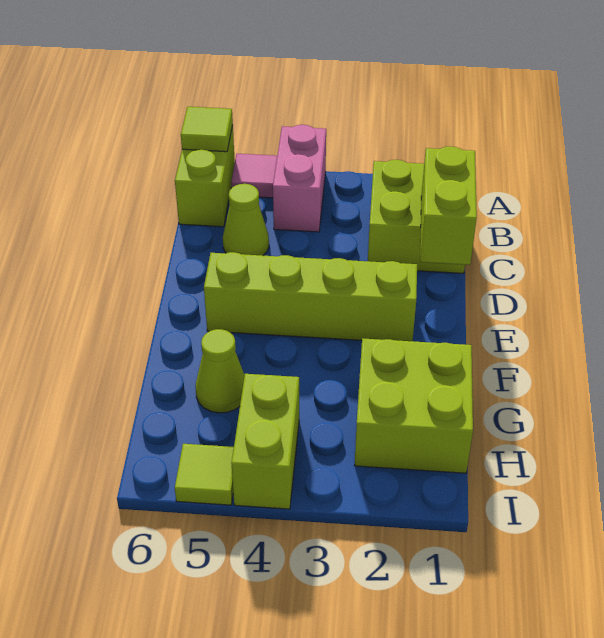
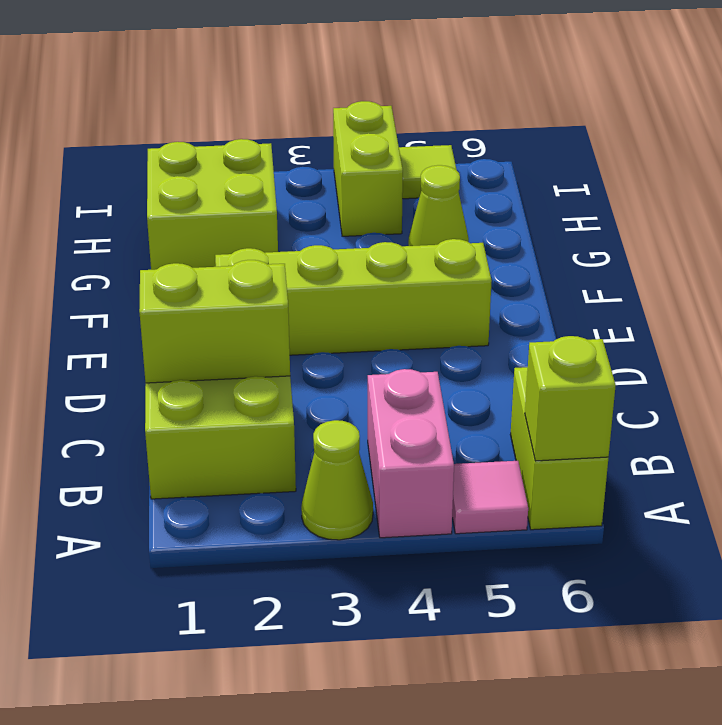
lime 1x1 tile [181,107,233,152] -> lime 1x1 brick [525,336,616,461]
lime 1x2 brick [420,146,477,265] -> lime 1x2 brick turned to [139,260,290,383]
lime 1x1 cone [223,184,269,256] -> lime 1x1 cone moved to [301,420,373,540]

